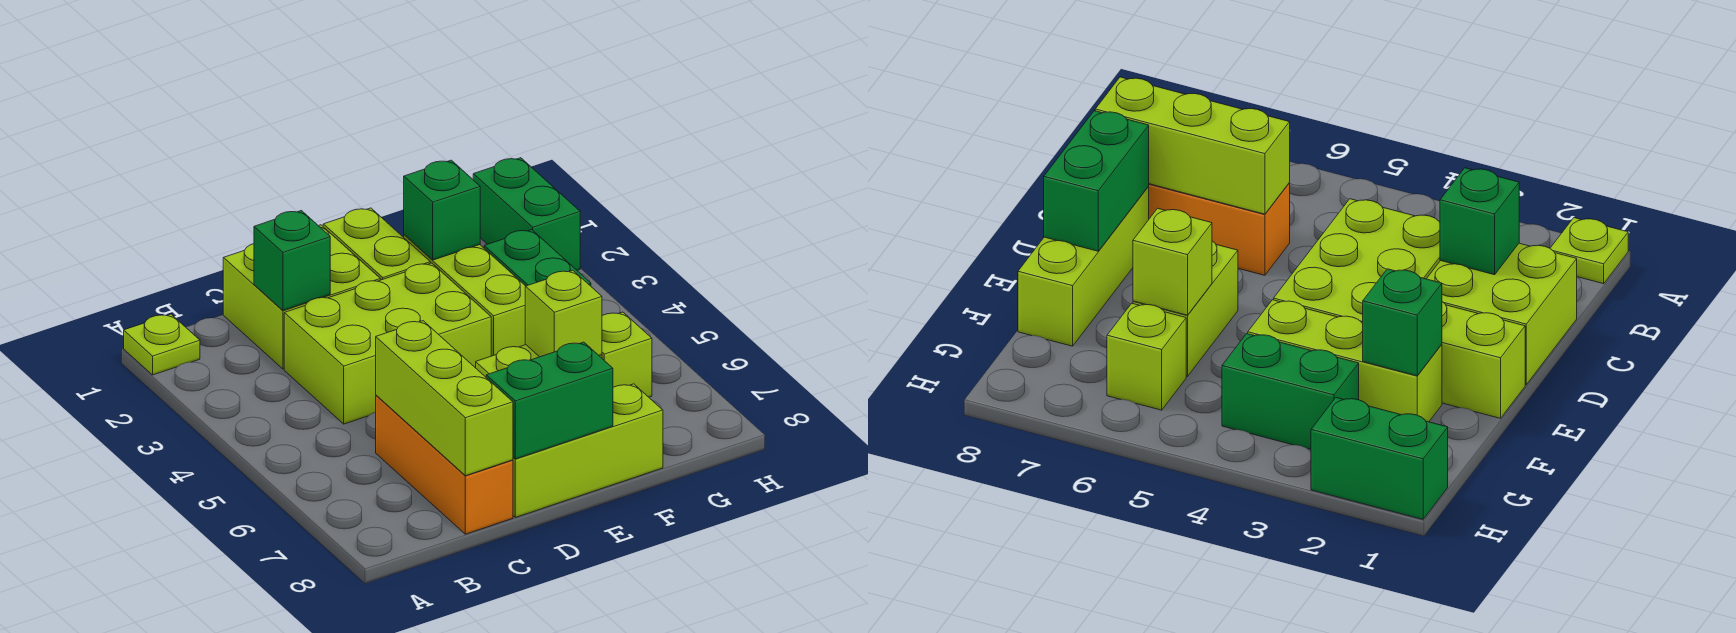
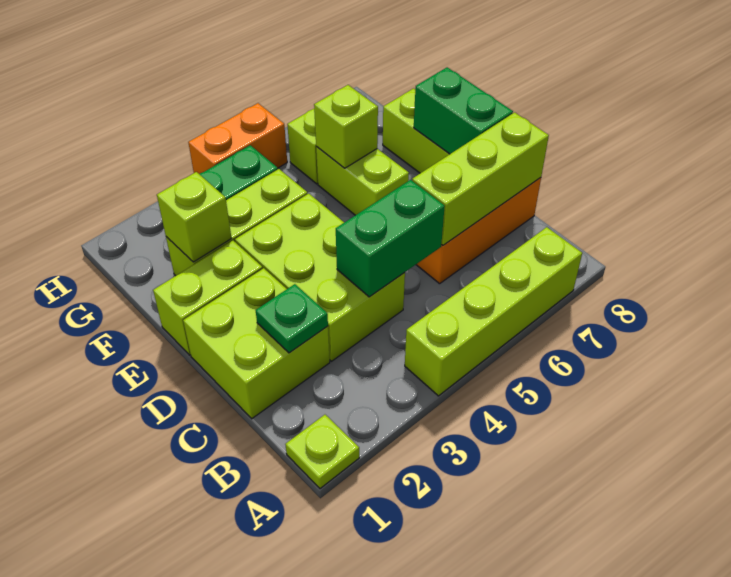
none -> lime 1x4 brick [405,227,582,396]
green 1x1 brick [254,211,330,310] -> green 1x1 plate [256,284,328,353]
green 1x1 brick [404,160,480,260] -> lime 1x1 brick [157,172,231,262]
green 1x2 brick [473,158,580,270] -> green 1x2 brick moved to [336,180,445,297]
none -> orange 1x2 brick [188,103,287,174]

